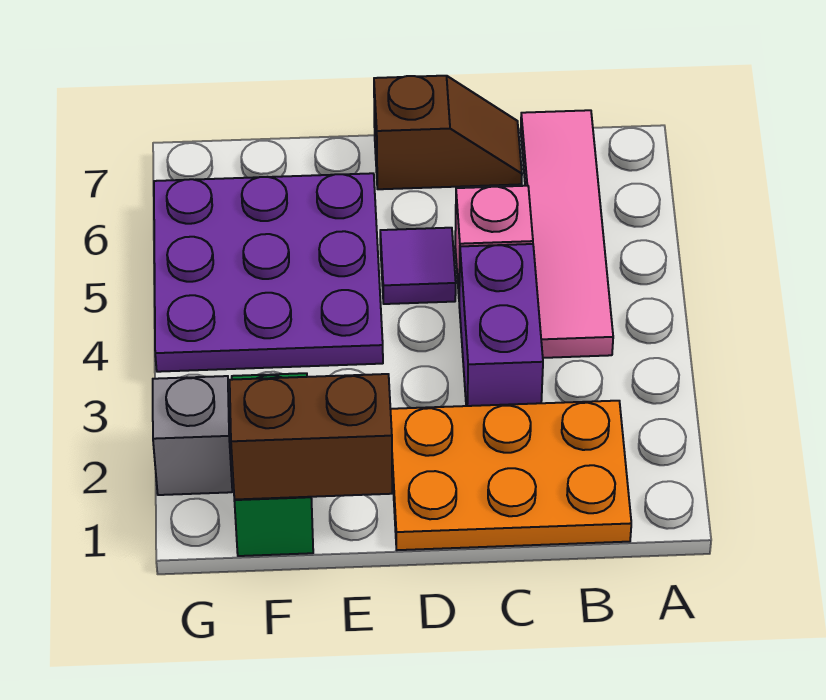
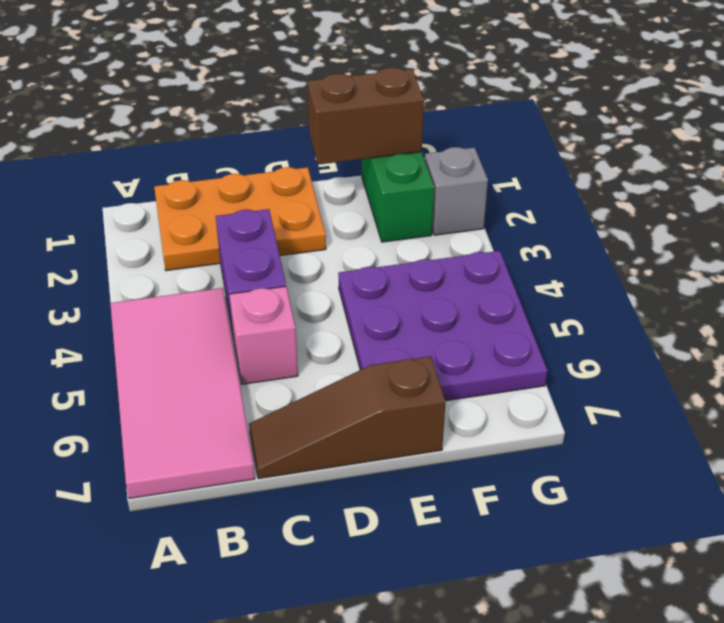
pink 1x4 tile [521,110,613,358] -> pink 2x4 tile [110,288,255,499]
brown 1x2 slope [374,76,522,189] -> brown 1x3 slope [249,356,446,479]
purple 1x1 tile [380,228,456,304] -> none

